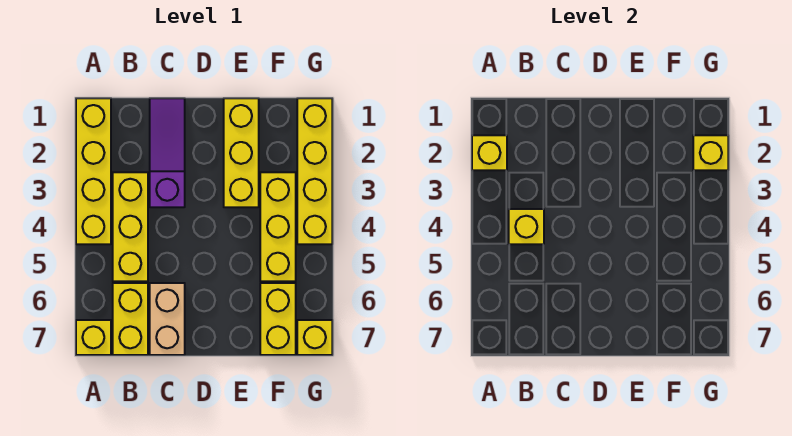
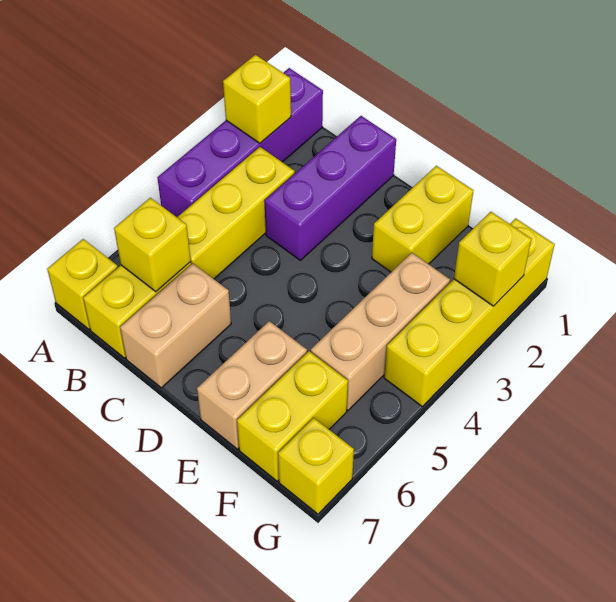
yellow 1x4 brick [76,98,111,244] -> purple 1x4 brick [157,68,323,217]
yellow 1x1 brick [509,209,544,244] -> yellow 1x1 brick moved to [114,198,191,292]
purple 1x3 slope [150,98,185,207] -> purple 1x3 brick [264,116,396,260]
yellow 1x3 brick [224,98,259,207] -> yellow 1x2 brick [372,166,473,272]
none -> tan 1x2 brick [197,321,307,449]
yellow 1x3 brick [260,172,296,281] -> tan 1x3 brick [311,253,450,410]

